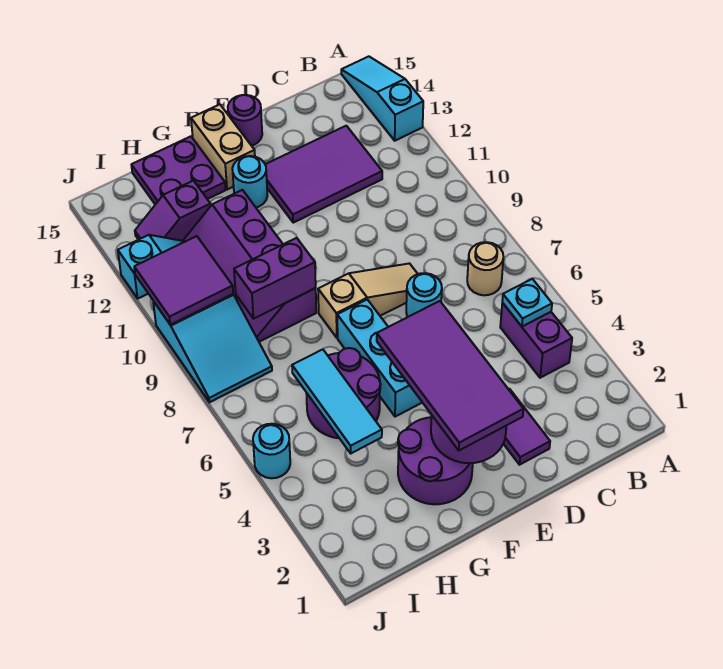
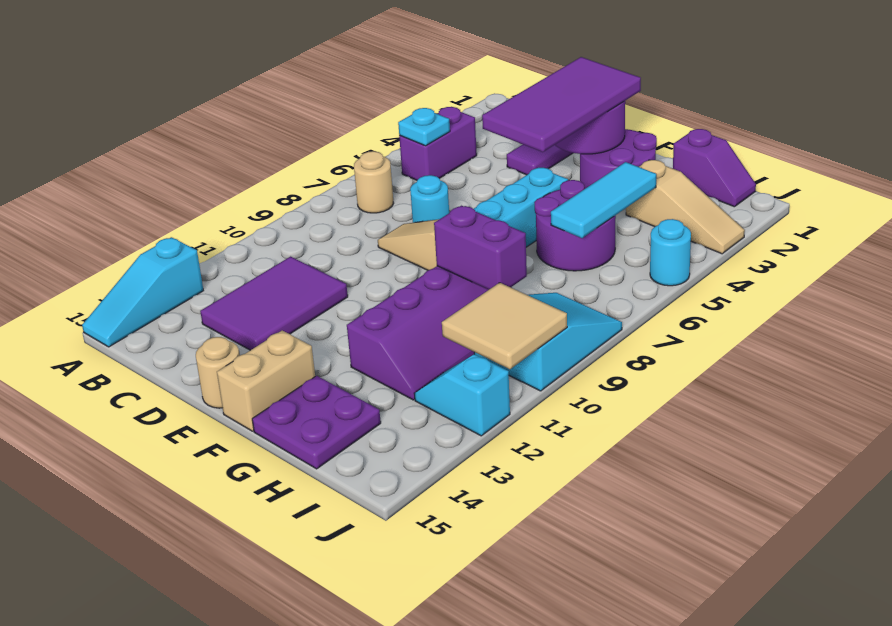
purple 2x3 tile [265,126,382,223] -> purple 2x3 tile turned to [200,257,348,350]
purple 1x1 round brick [228,95,262,146] -> tan 1x1 round brick [196,337,240,408]
cyan 1x1 round brick [232,156,267,207] -> none
none -> tan 1x3 slope [626,160,745,254]
purple 1x2 slope [135,181,211,242] -> purple 1x2 slope moved to [673,129,756,207]
purple 2x2 tile [134,236,233,325] -> tan 2x2 tile [442,283,567,369]

